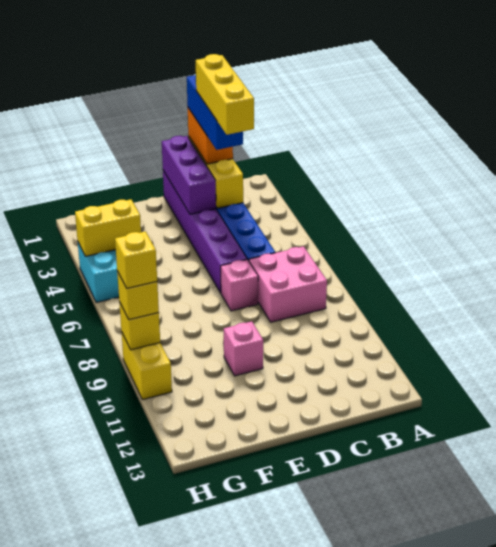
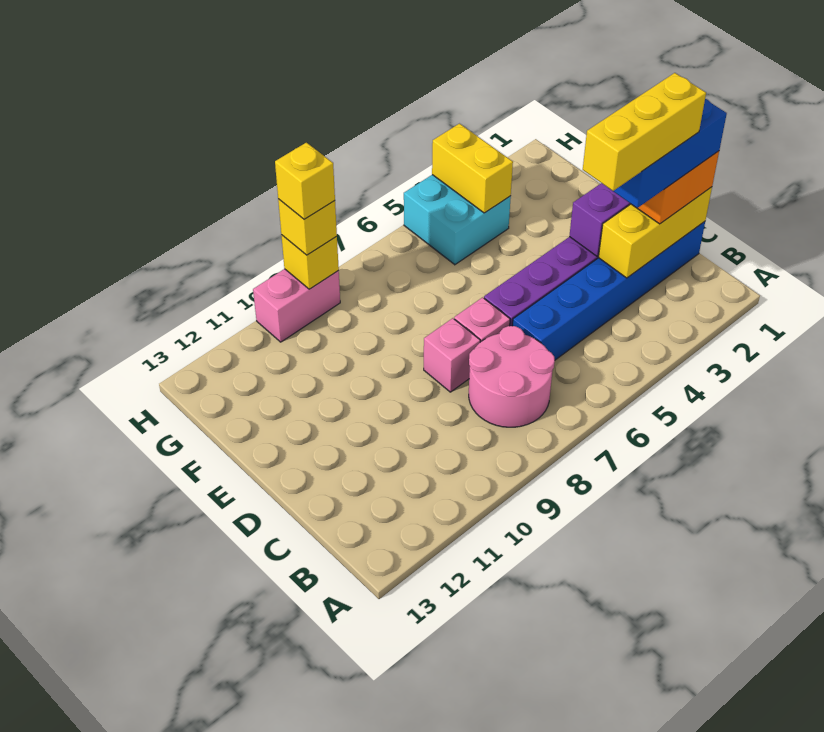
pink 2x2 brick [249,246,327,322] -> pink 2x2 round brick [469,326,555,427]
pink 1x1 brick [224,321,263,376] -> pink 1x1 brick moved to [424,318,480,392]
yellow 1x2 brick [122,333,172,400] -> pink 1x2 brick [253,269,340,342]

